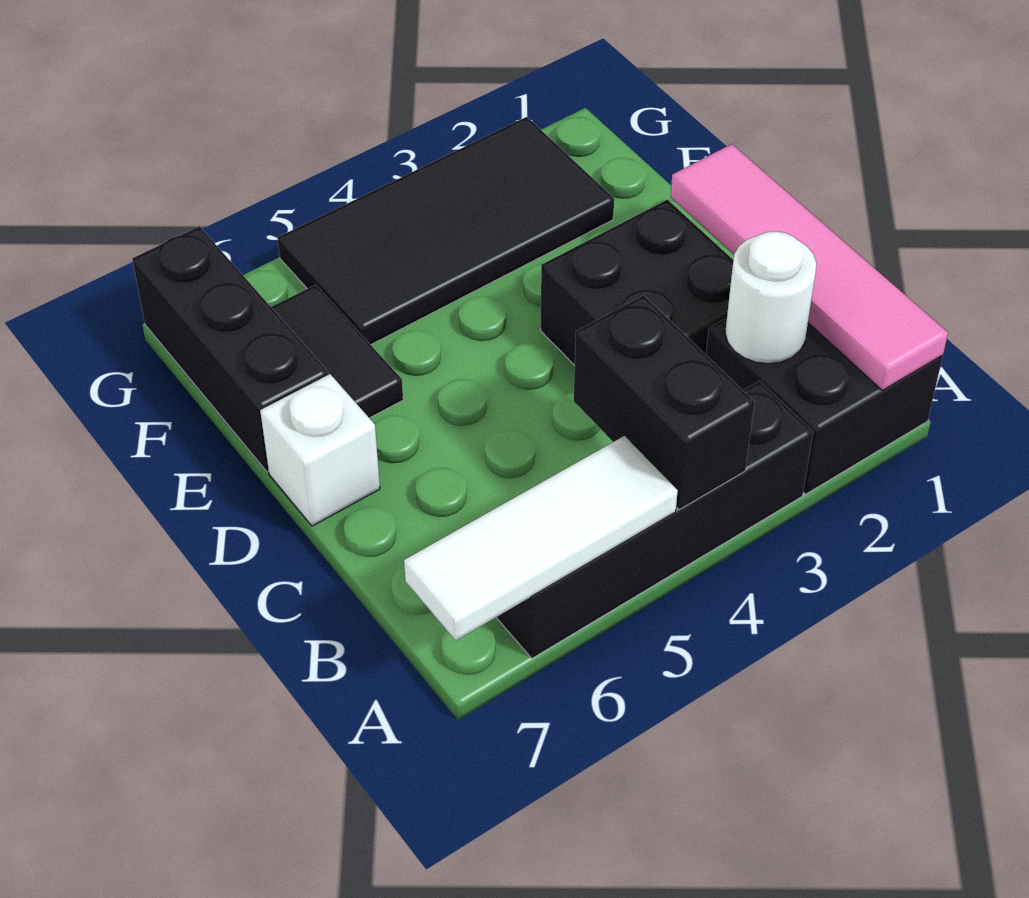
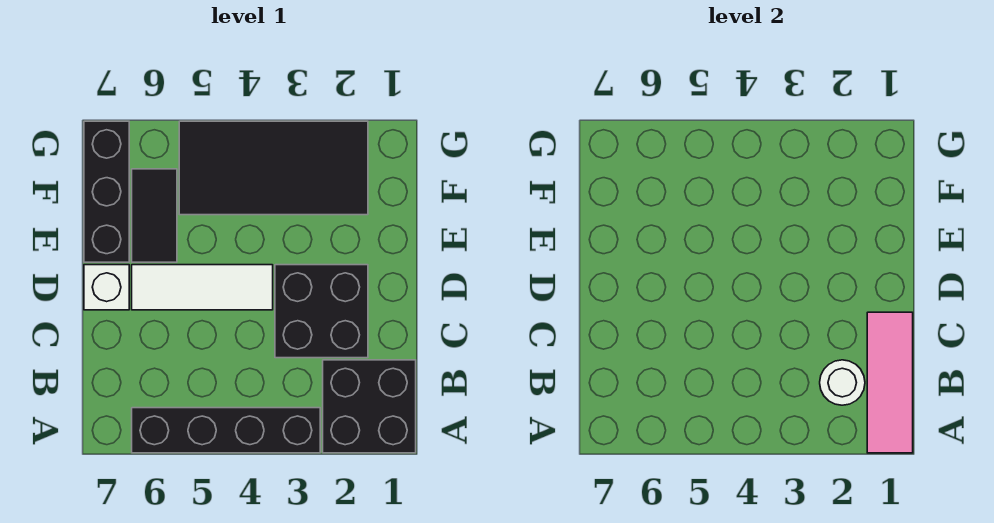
pink 1x4 tile [671,144,948,390] -> pink 1x3 tile [867,312,913,453]
black 1x2 brick [574,295,755,510] -> none
white 1x3 tile [404,436,678,641] -> white 1x3 tile moved to [132,265,273,310]

